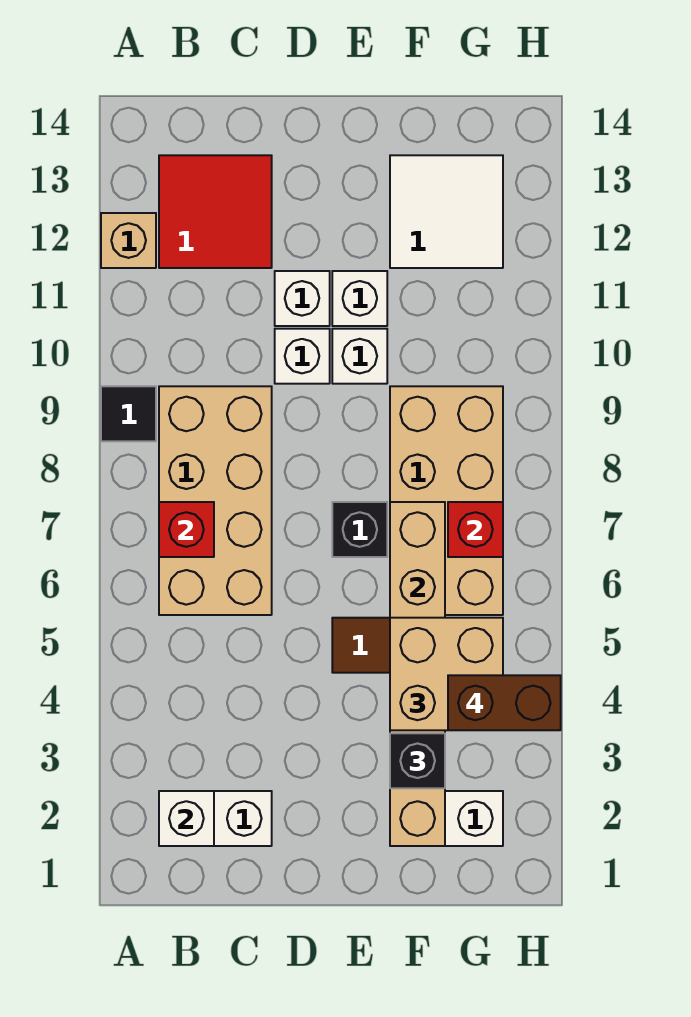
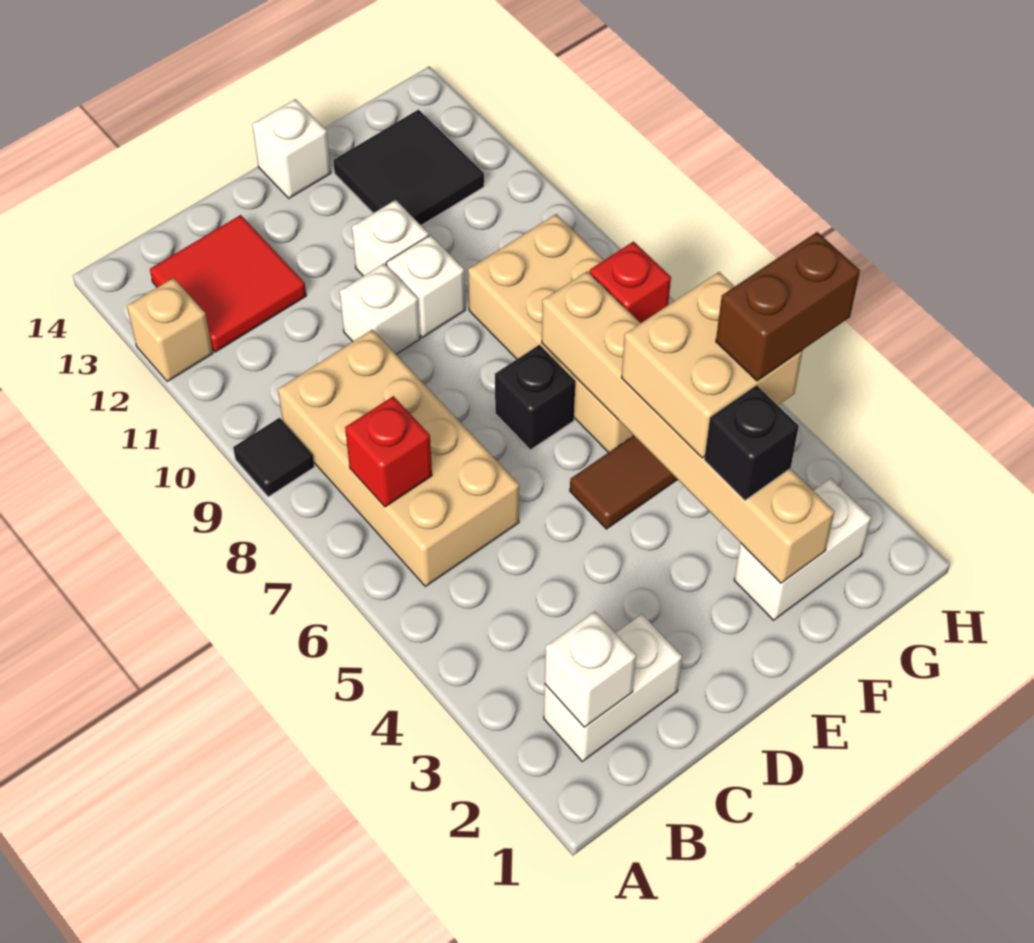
white 1x1 brick [275,271,330,326] -> white 1x1 brick moved to [252,99,331,198]
white 2x2 tile [390,155,503,268] -> black 2x2 tile [333,110,484,225]

